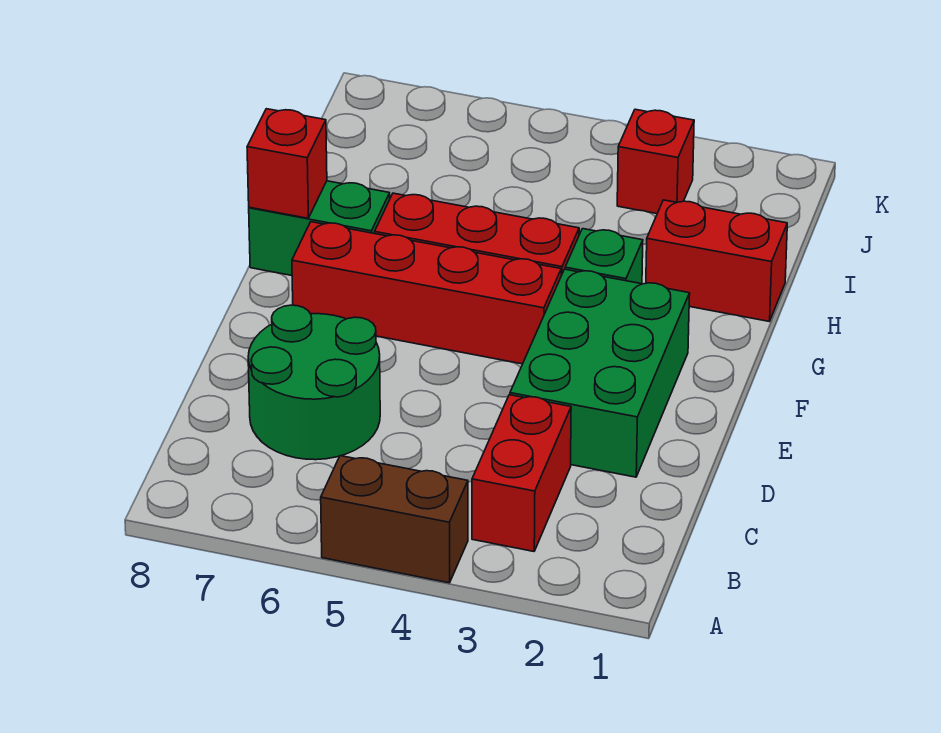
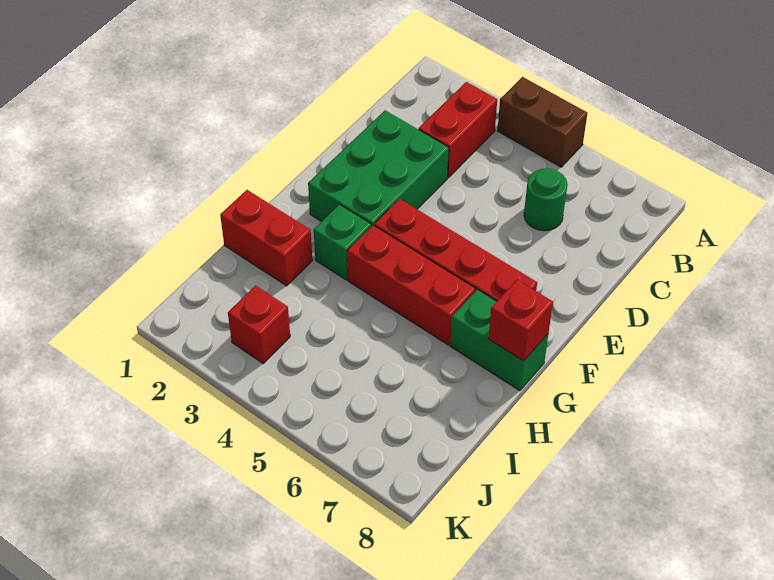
green 2x2 round brick [248,305,380,460] -> green 1x1 round brick [524,168,568,231]

